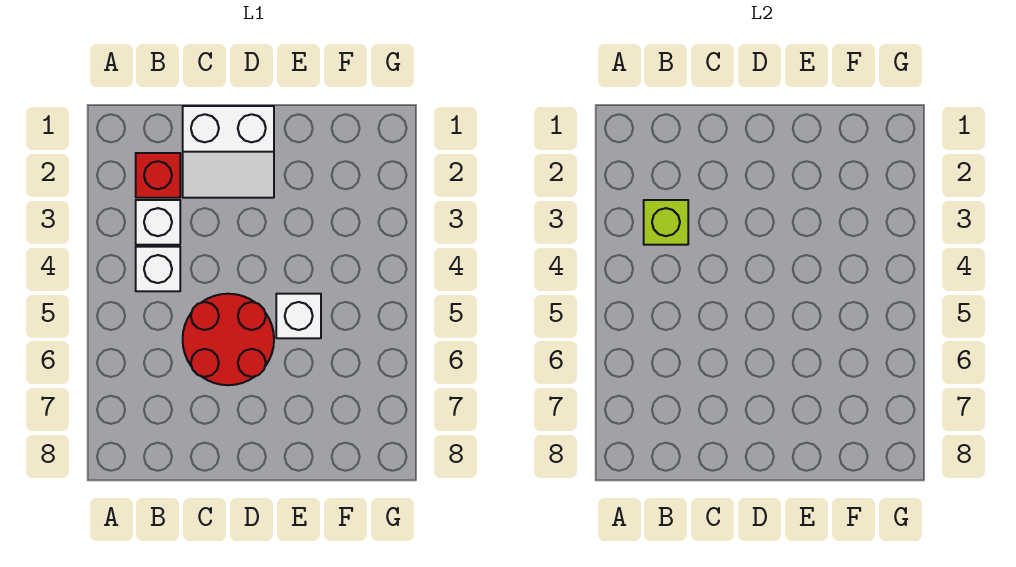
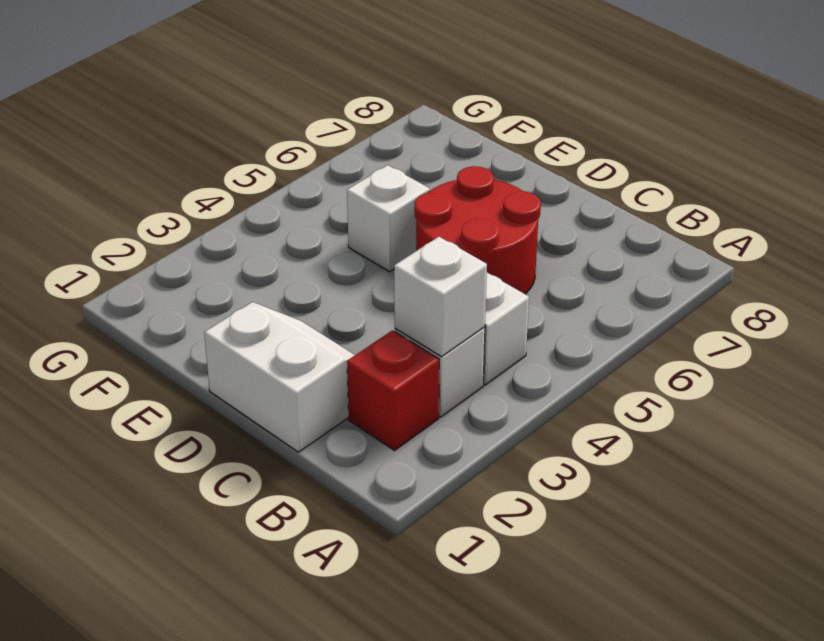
lime 1x1 brick [644,200,688,245] -> white 1x1 brick [394,237,487,357]

